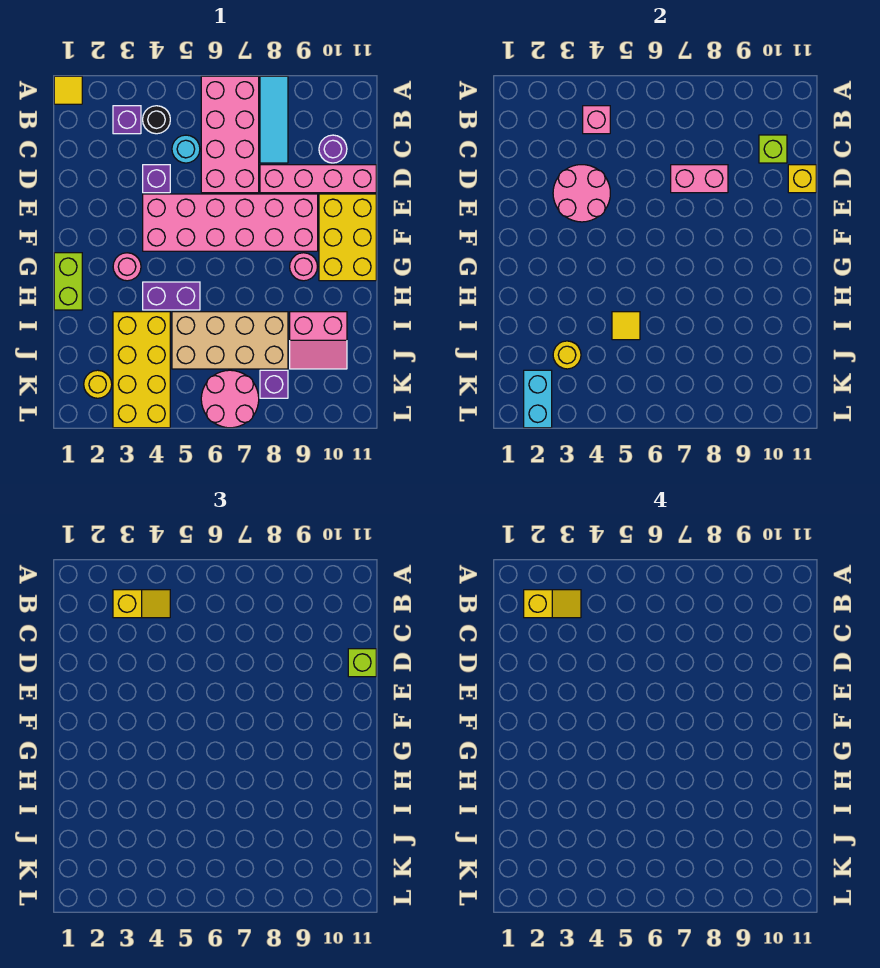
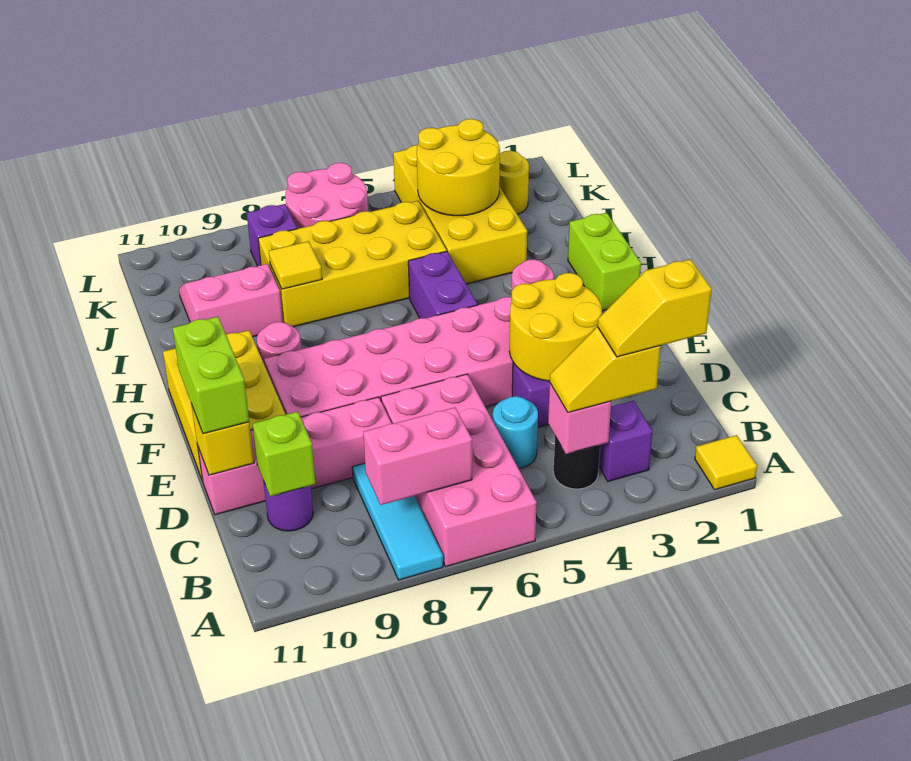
pink 2x2 round brick [553,165,610,222] -> yellow 2x2 round brick [509,273,602,381]
pink 1x2 brick [671,165,728,193] -> pink 1x2 brick moved to [363,407,472,505]
lime 1x1 brick [348,649,376,677] -> lime 1x2 brick [173,317,249,434]
purple 1x2 brick [143,282,200,310] -> purple 1x2 brick turned to [408,251,477,318]
tan 2x4 brick [172,312,288,369] -> yellow 2x4 brick [258,201,447,327]
yellow 1x1 tile [612,312,640,340] -> yellow 1x1 tile moved to [269,241,322,289]
yellow 1x1 round brick [553,341,581,369] -> yellow 2x2 round brick [417,119,500,216]
cyan 1x2 brick [524,370,552,428] -> none

